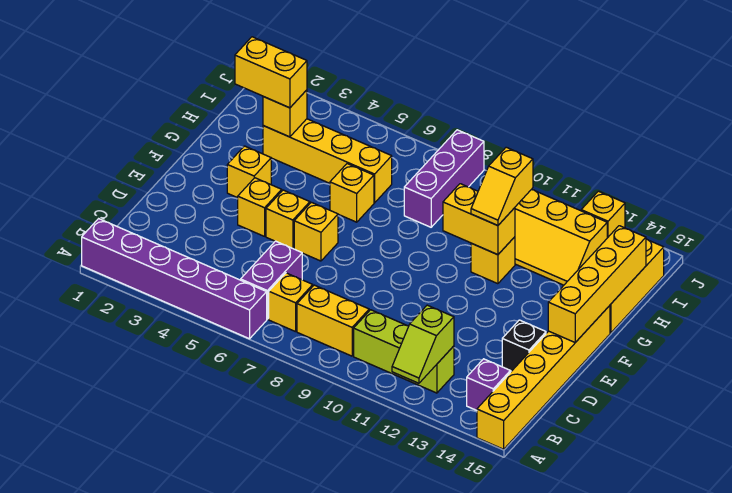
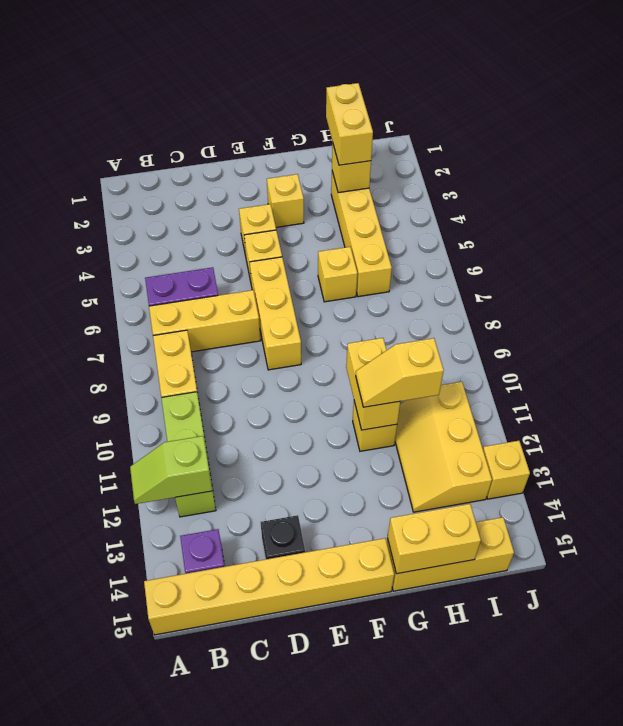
purple 1x6 brick [82,219,267,339] -> none
yellow 1x1 brick [269,273,313,332] -> yellow 1x3 brick [149,290,261,352]
yellow 1x1 brick [294,202,338,261] -> yellow 1x3 brick [250,257,301,370]
yellow 1x4 brick [548,226,646,342] -> yellow 1x2 brick [388,504,481,574]
purple 1x3 brick [404,130,484,227] -> none

